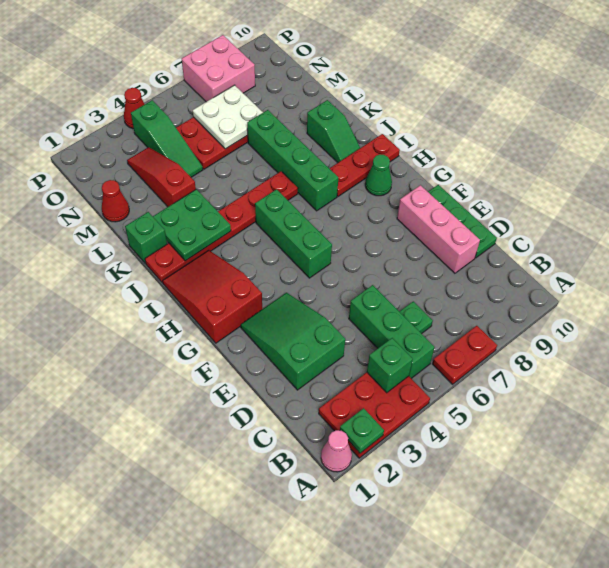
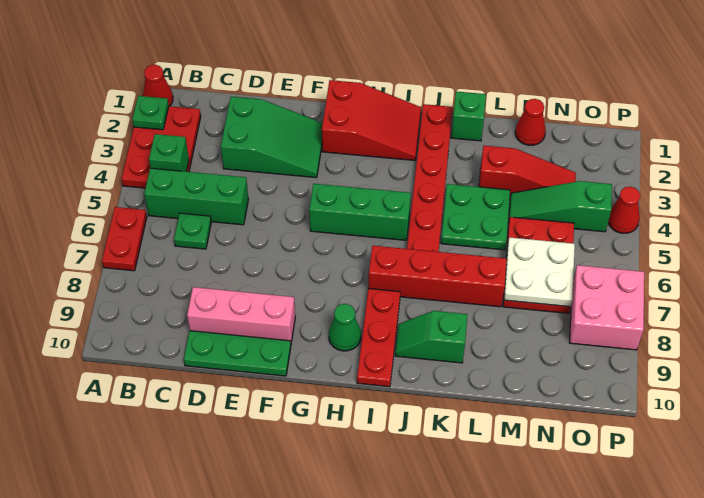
pink 1x1 cone [321,430,352,472] -> red 1x1 cone [143,65,173,106]
green 1x4 brick [247,110,338,211] -> red 1x4 brick [368,246,507,307]
green 2x2 plate [153,189,231,261] -> green 2x2 plate moved to [441,184,510,250]

